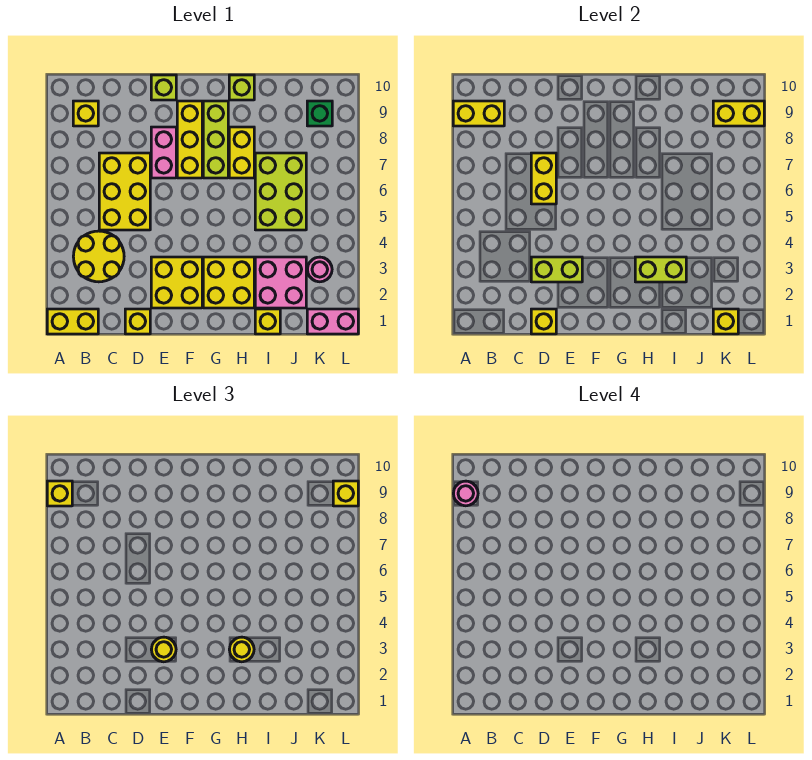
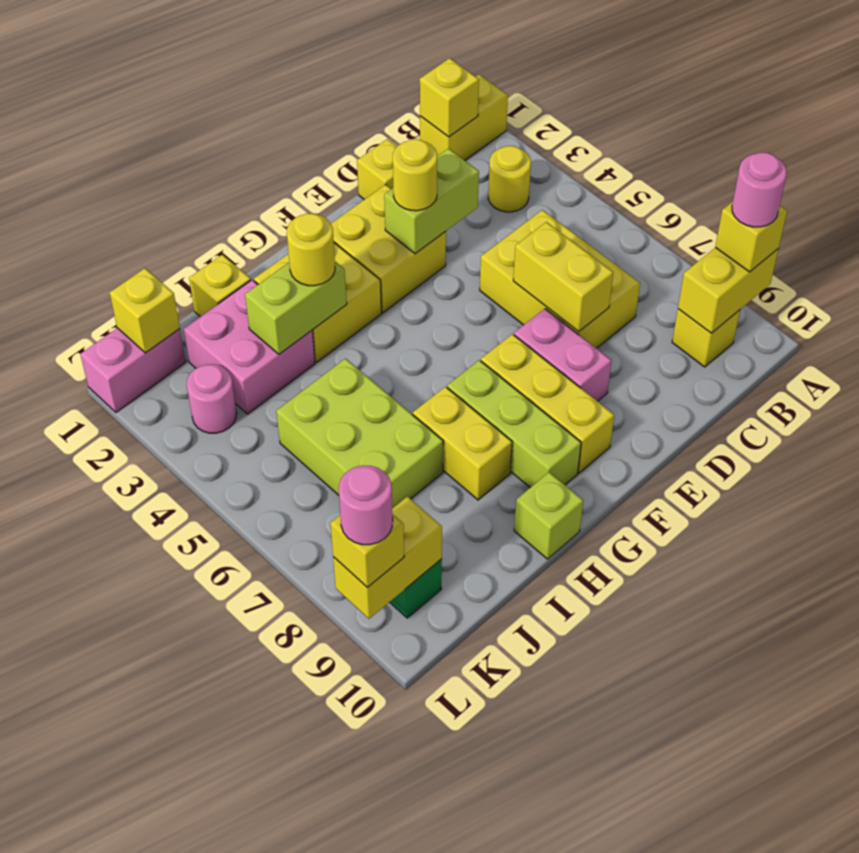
yellow 2x2 round brick [73,231,124,282] -> yellow 1x1 round brick [488,146,531,212]
yellow 1x1 brick [531,309,556,334] -> yellow 1x1 brick moved to [420,58,479,137]
lime 1x1 brick [151,75,176,100] -> none
none -> pink 1x1 round brick [339,465,393,545]

